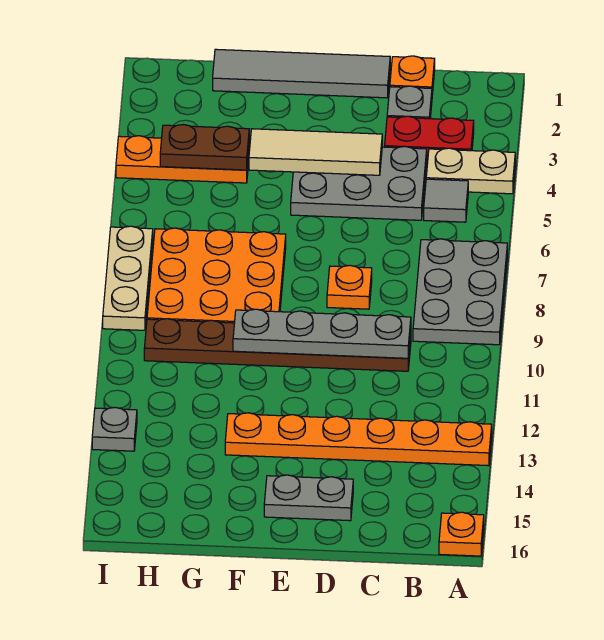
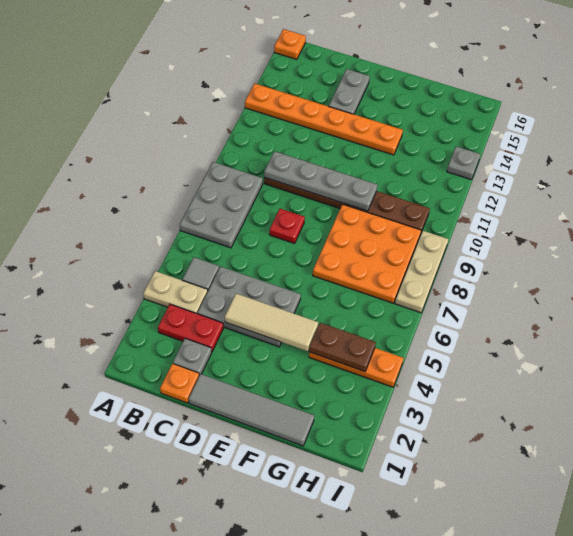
orange 1x1 plate [327,265,372,309] -> red 1x1 plate [270,209,305,243]
grey 1x2 plate [264,475,353,521] -> grey 1x2 plate turned to [329,69,370,114]

